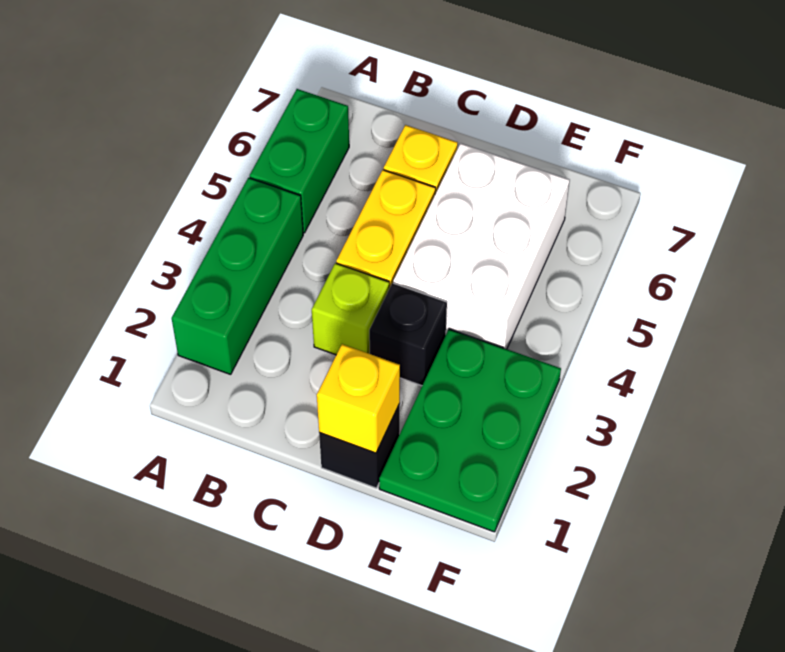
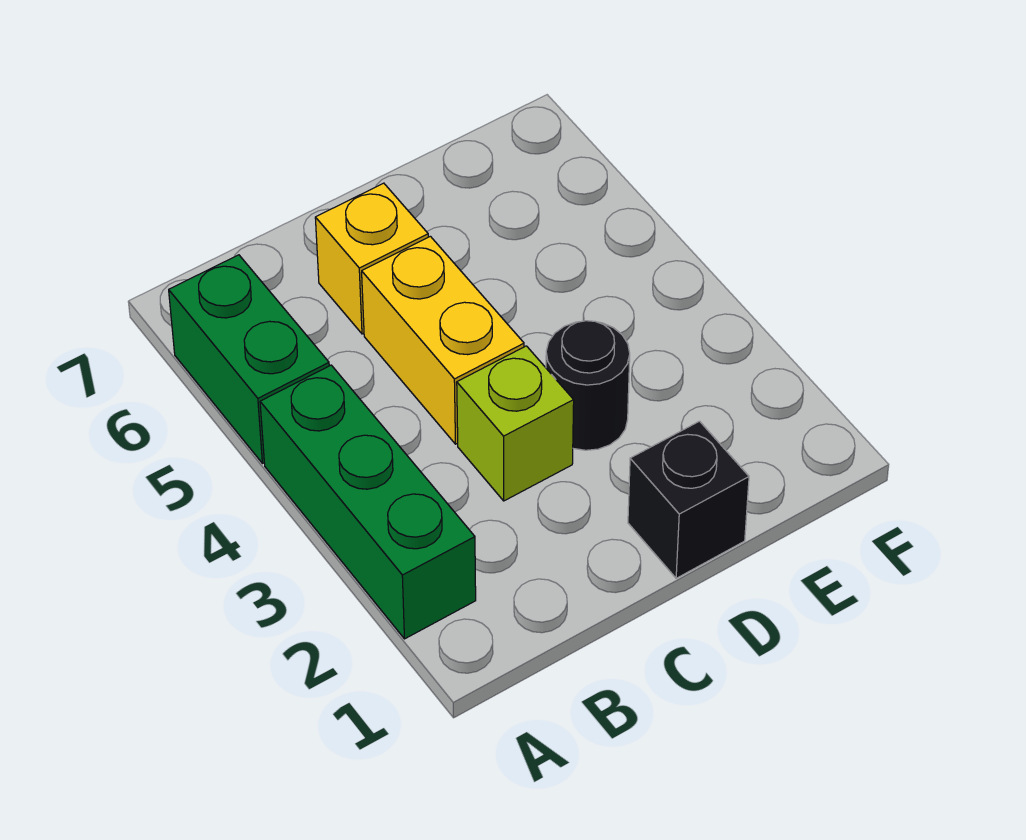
yellow 1x1 brick [317,344,400,453] -> none
black 1x1 brick [369,283,447,386] -> black 1x1 round brick [546,321,630,450]
white 2x3 brick [393,143,570,349] -> none
green 2x3 plate [379,329,561,532] -> none

